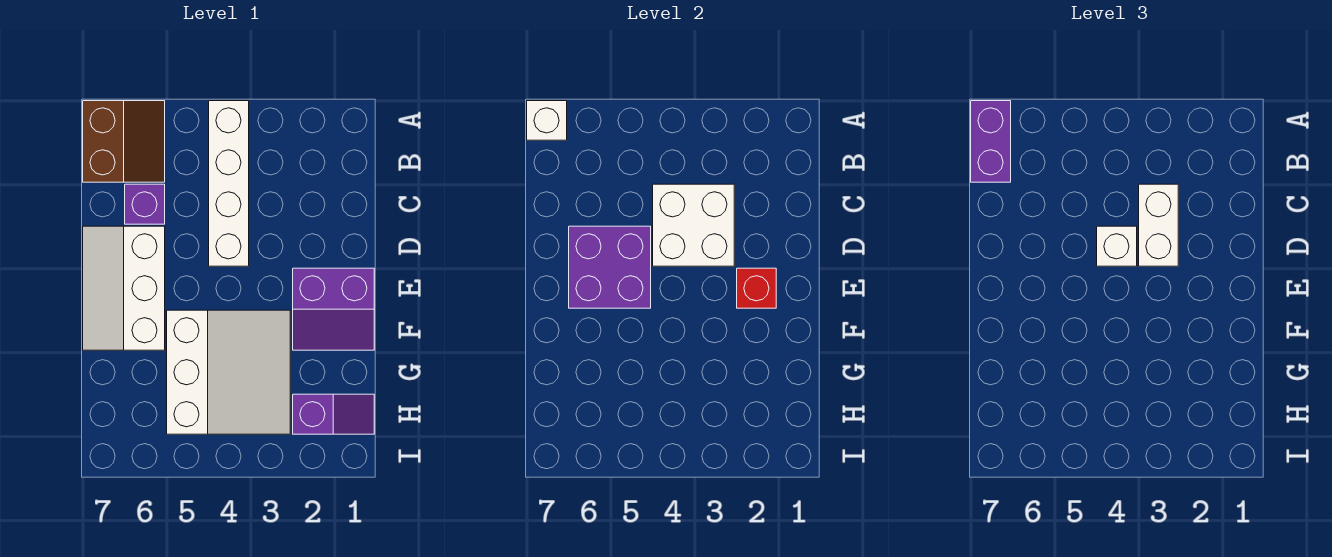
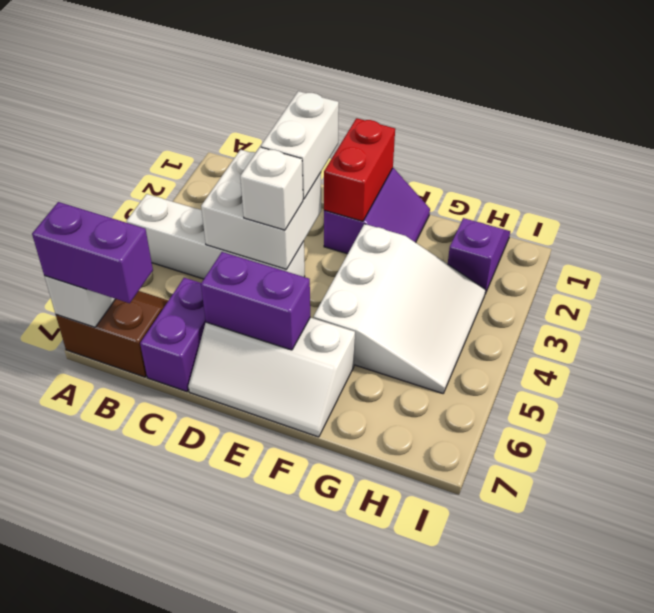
white 1x2 brick [1139,184,1178,266] -> white 1x2 brick turned to [261,91,339,199]
purple 1x1 brick [125,184,165,224] -> purple 1x2 brick [140,278,206,391]
purple 2x2 brick [569,226,651,308] -> purple 1x2 brick [201,252,310,350]
red 1x1 brick [737,268,776,308] -> red 1x2 brick [324,118,395,221]
white 3x3 slope [167,310,290,434] -> white 3x3 slope turned to [313,224,485,393]

